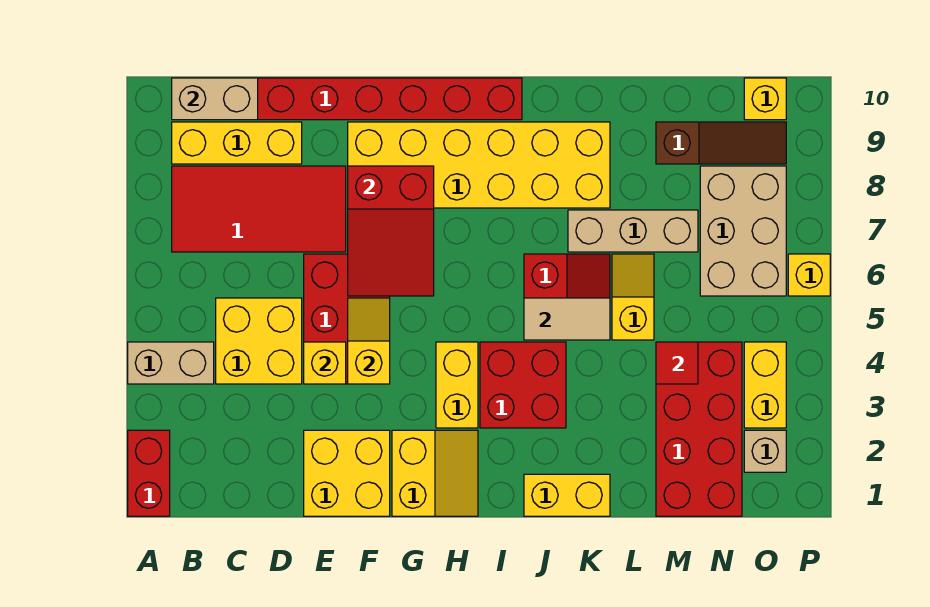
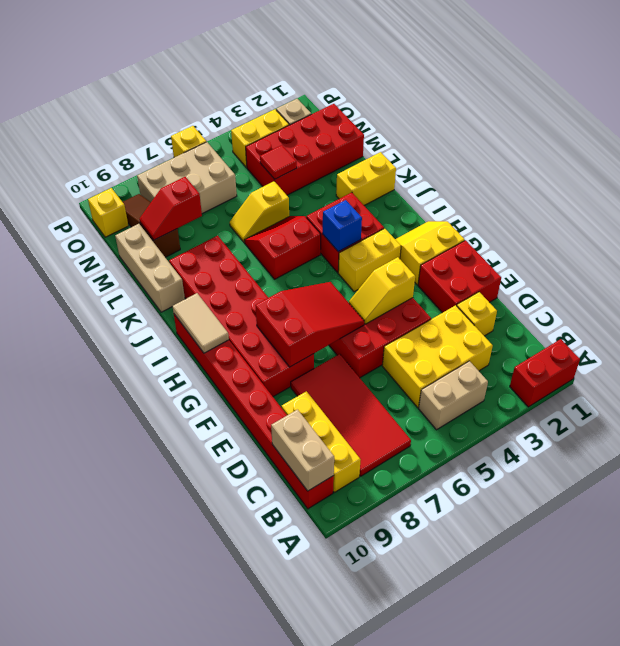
tan 1x2 brick [128,342,214,384] -> tan 1x2 brick turned to [419,361,488,430]
yellow 2x2 brick [216,298,302,384] -> yellow 2x3 brick [382,305,493,408]
yellow 2x2 brick [304,430,390,516] -> red 2x2 brick [418,240,501,313]
yellow 1x1 brick [304,342,346,384] -> yellow 1x1 brick moved to [457,292,497,336]
yellow 2x6 brick [348,122,610,208] -> red 2x6 brick [169,236,314,397]
none -> blue 1x1 brick [323,200,362,252]
yellow 1x2 brick [524,474,610,516] -> yellow 1x2 brick turned to [336,152,396,205]
tan 1x2 tile [524,298,610,340] -> tan 1x2 tile moved to [172,293,229,353]
tan 1x3 brick [568,210,698,252] -> tan 1x3 brick moved to [115,224,185,312]
none -> red 1x2 slope [140,177,202,240]

